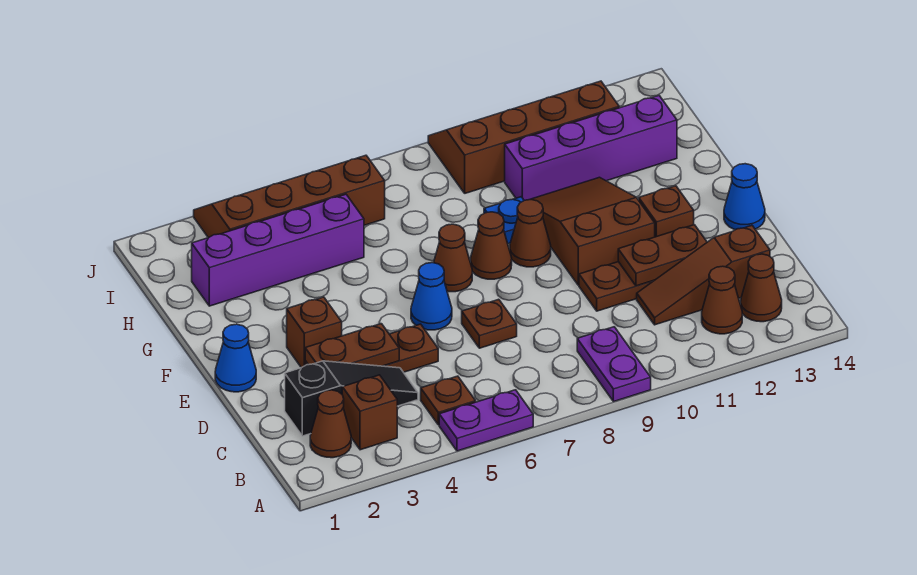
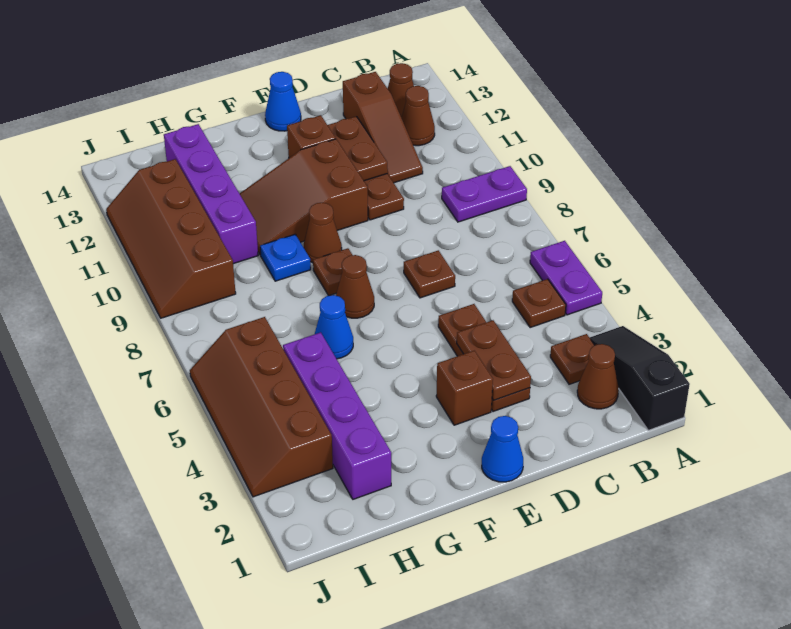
brown 1x1 brick [342,375,397,450] -> brown 1x1 plate [550,334,595,384]
black 1x3 slope [285,361,418,436] -> black 1x3 slope moved to [589,326,690,430]
blue 1x1 cone [411,263,452,330] -> blue 1x1 cone moved to [315,295,353,359]
brown 1x1 cone [471,212,512,279] -> brown 1x1 plate [313,248,352,296]

